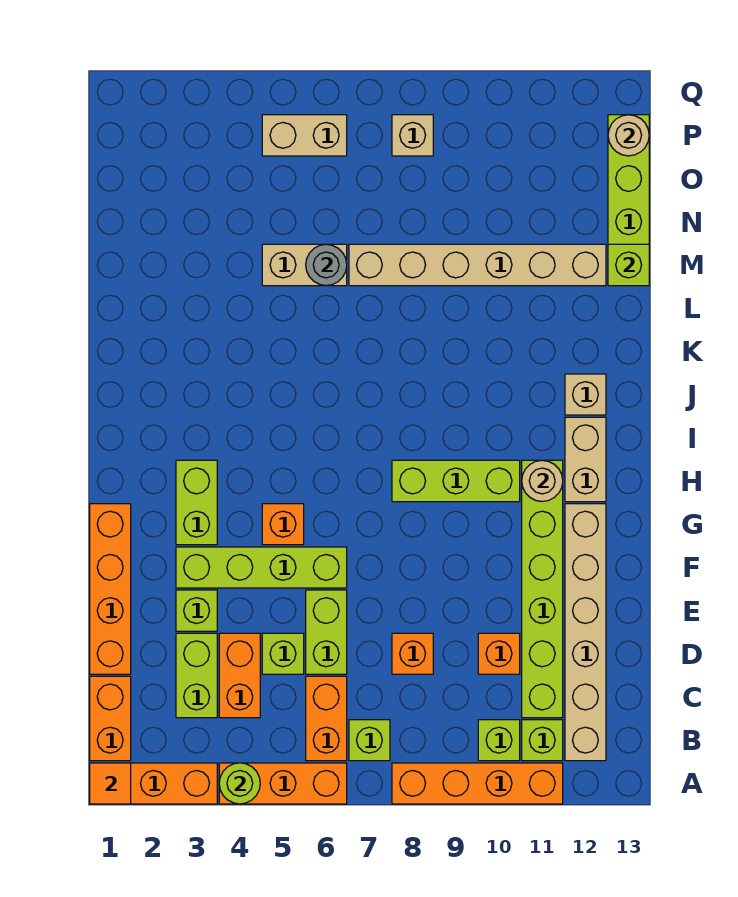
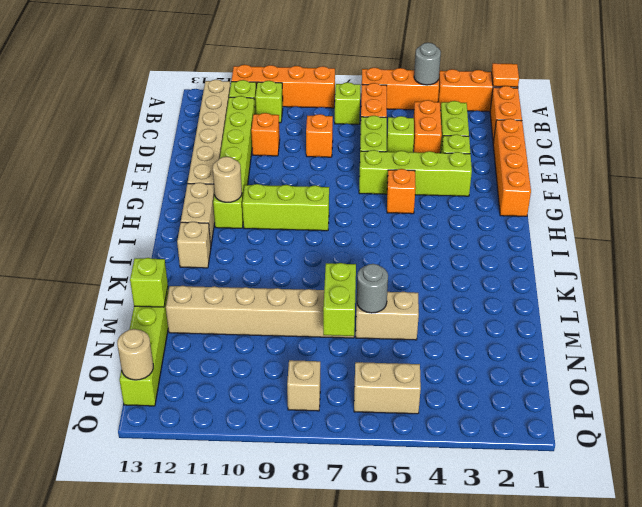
lime 1x1 round brick [219,763,260,804] -> grey 1x1 round brick [414,43,441,85]
lime 1x2 brick [176,460,217,545] -> lime 1x2 brick moved to [323,263,356,336]

